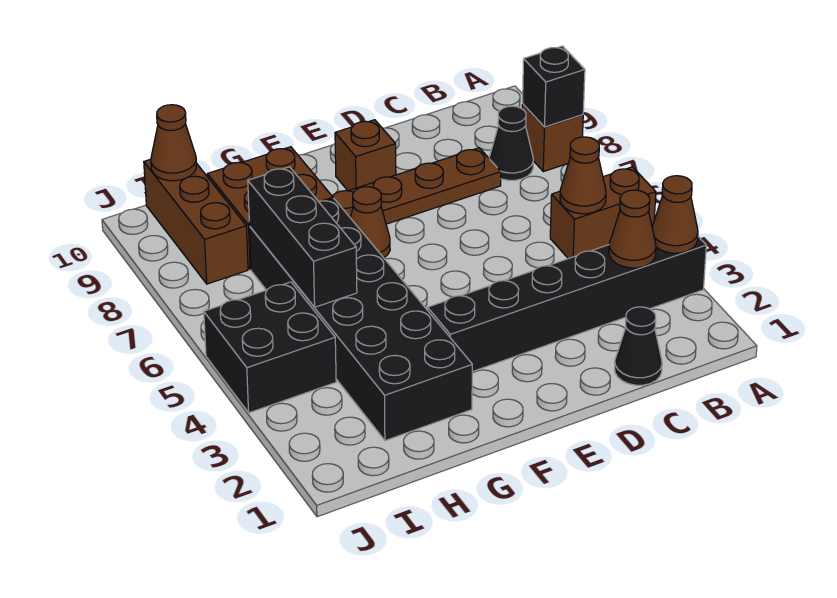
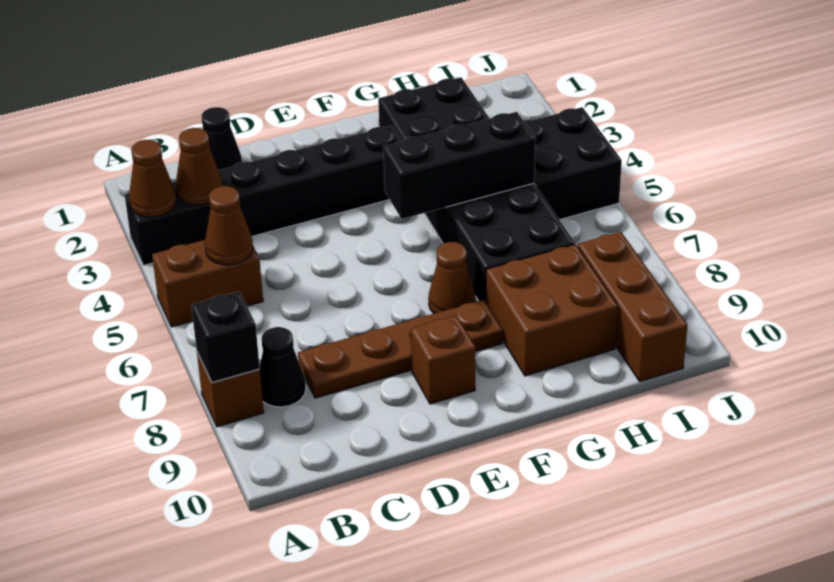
black 1x3 brick [248,167,357,307] -> black 1x3 brick turned to [383,112,536,219]
brown 1x1 cone [151,105,196,181] -> none

